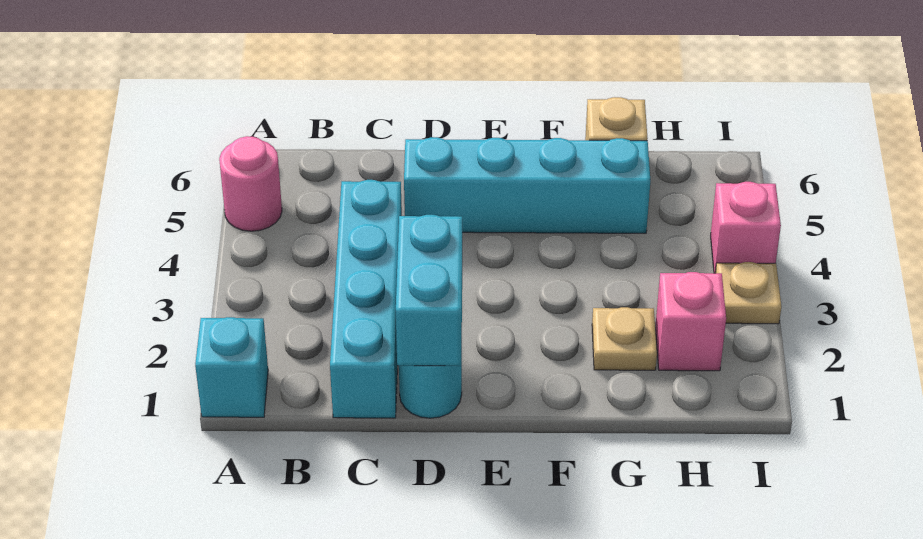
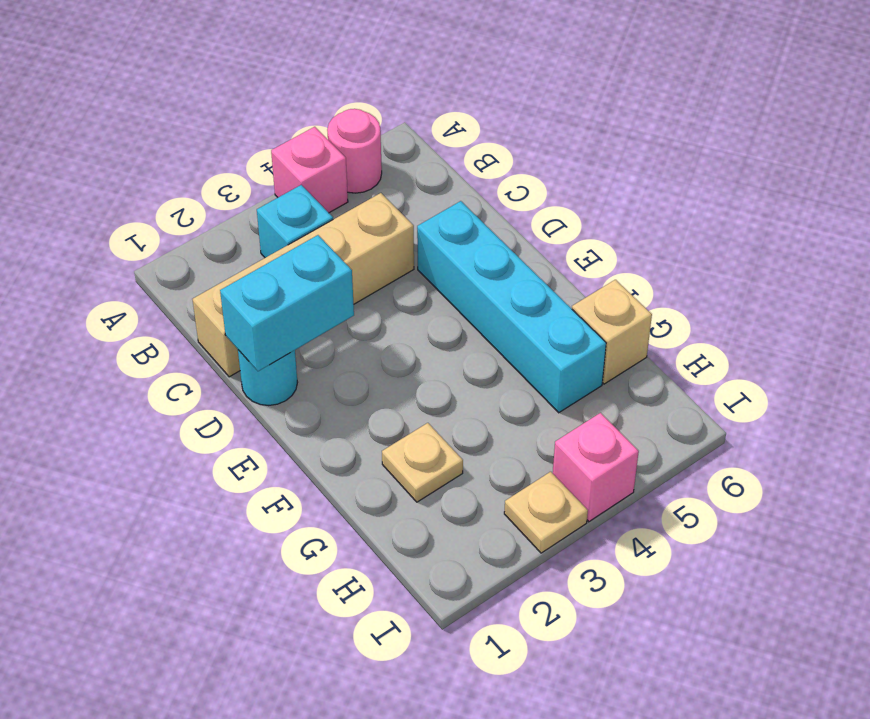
cyan 1x1 brick [195,317,268,417] -> cyan 1x1 brick moved to [257,185,333,258]
cyan 1x4 brick [330,180,402,418] -> tan 1x4 brick [192,193,414,377]
pink 1x1 brick [656,272,726,371] -> pink 1x1 brick moved to [271,127,348,213]

